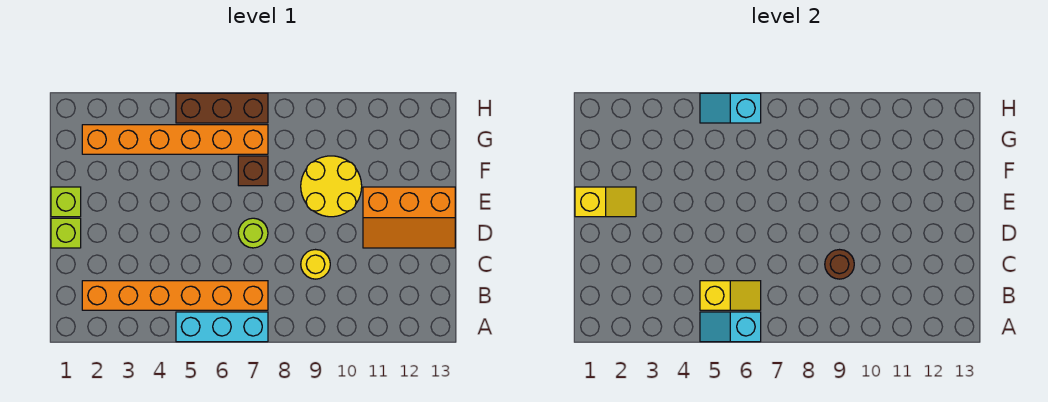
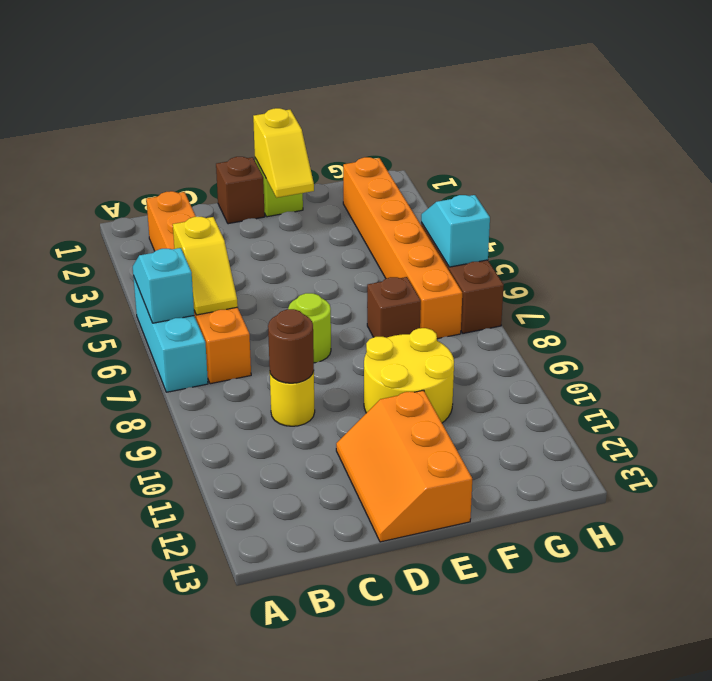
lime 1x1 brick [51,218,81,248] -> brown 1x1 brick [216,157,265,224]

